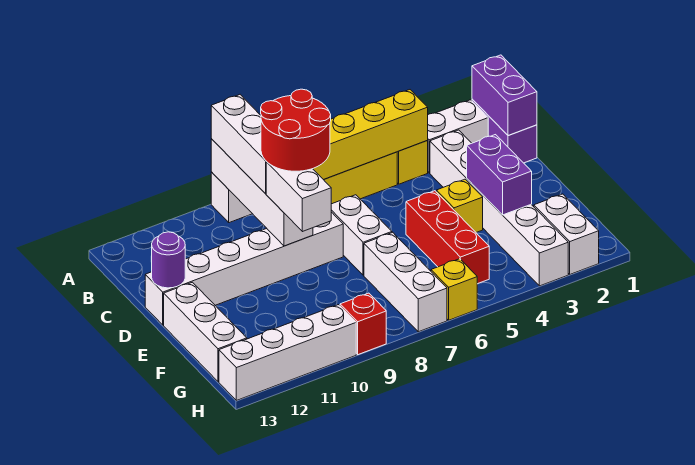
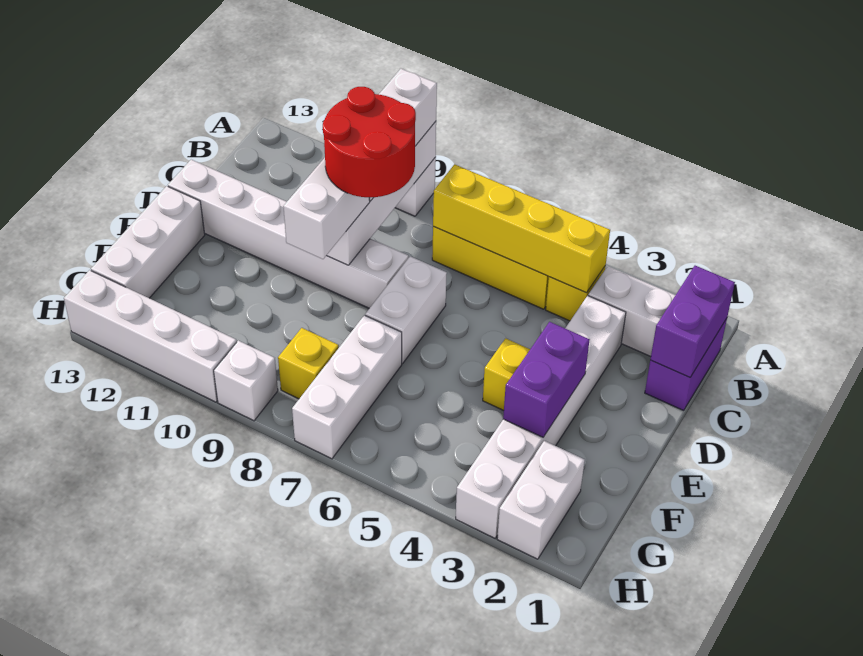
purple 1x1 round brick [151,232,185,288] -> none
red 1x3 brick [406,191,489,284] -> none
yellow 1x1 brick [431,259,477,320] -> yellow 1x1 brick moved to [278,328,339,399]
red 1x1 brick [340,293,386,355] -> white 1x1 brick [214,341,278,421]

